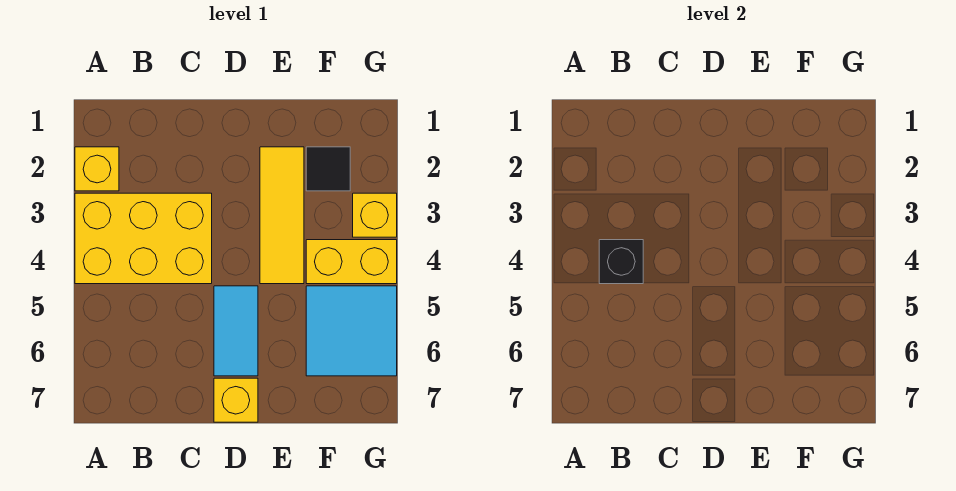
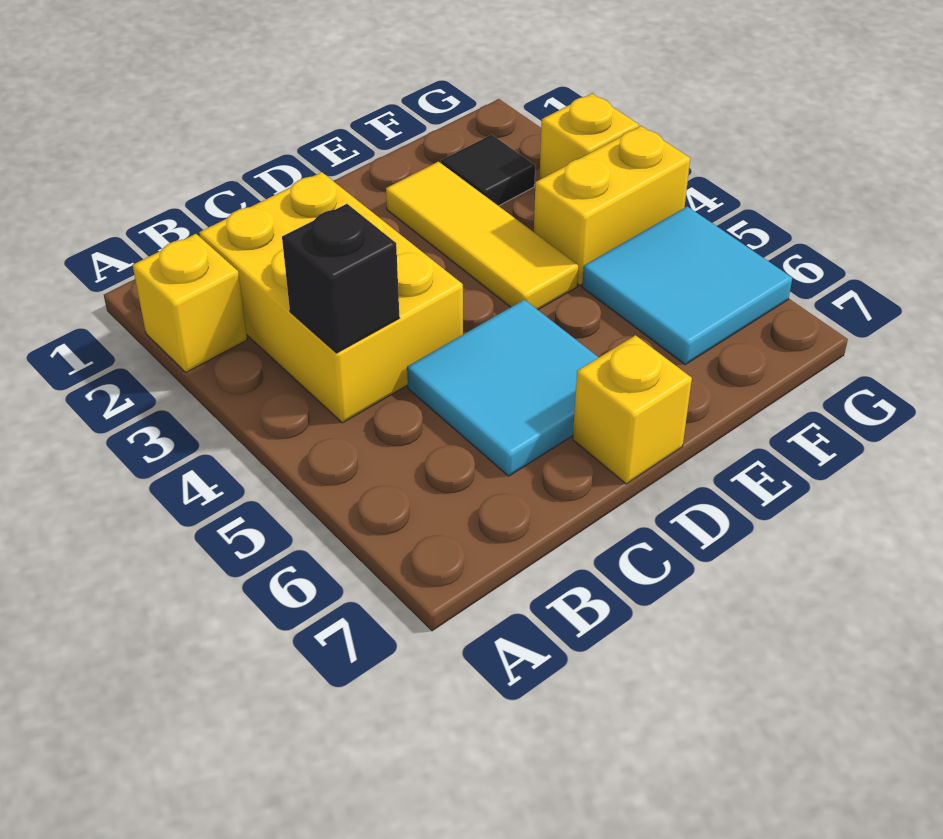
yellow 2x3 brick [75,193,212,284] -> yellow 2x3 brick turned to [199,172,463,423]
cyan 1x2 tile [214,286,258,376] -> cyan 2x2 tile [407,300,599,476]

